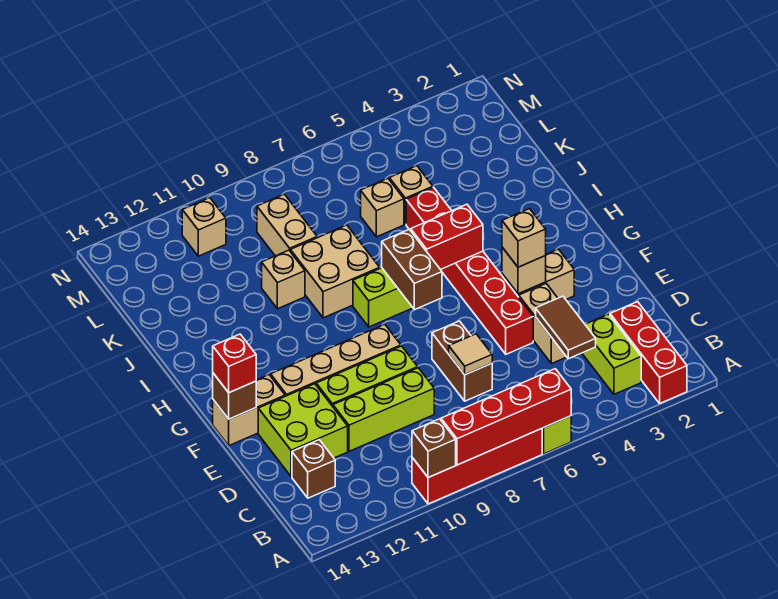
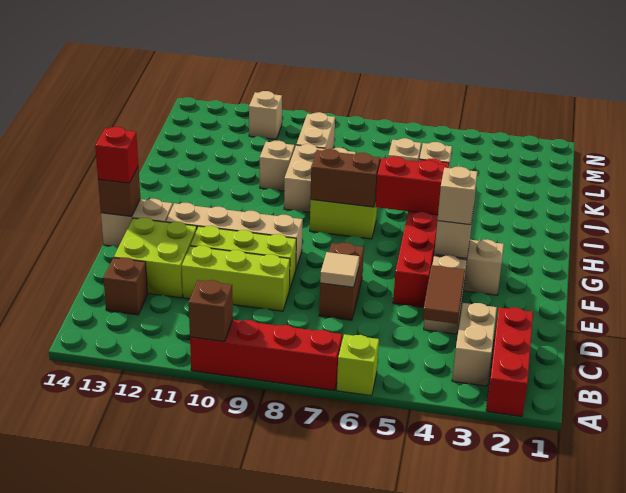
red 1x4 brick [441,369,571,465] -> none
lime 1x2 brick [582,314,641,394] -> tan 1x2 brick [452,303,497,386]
brown 1x2 brick [382,230,442,310] -> brown 1x2 brick turned to [310,149,380,207]

